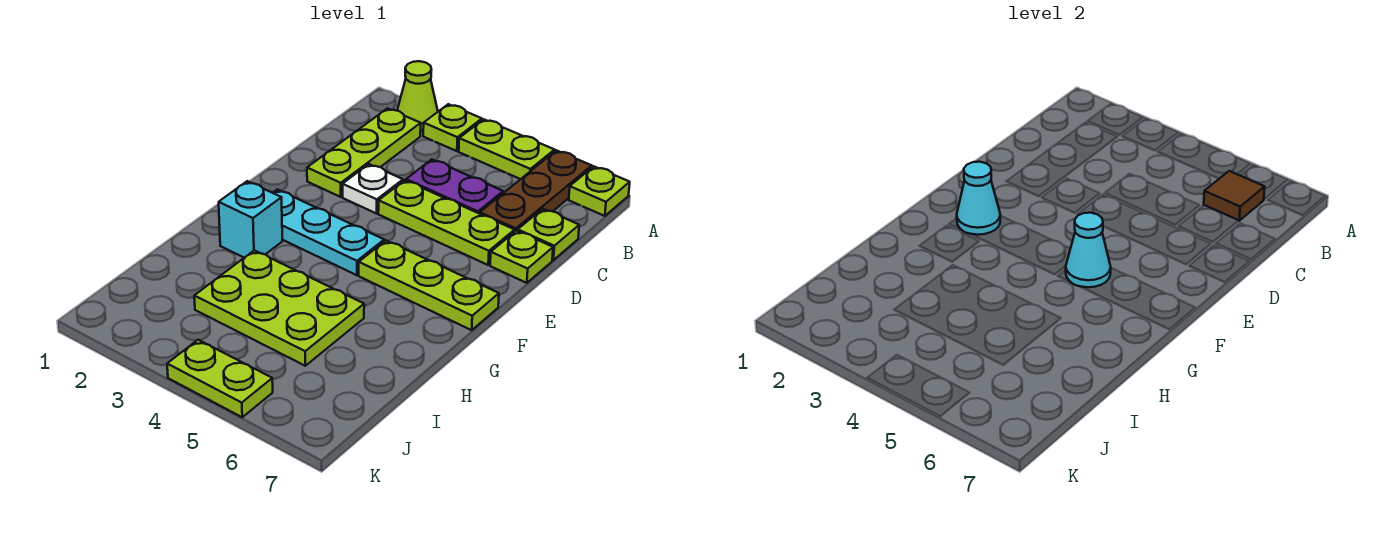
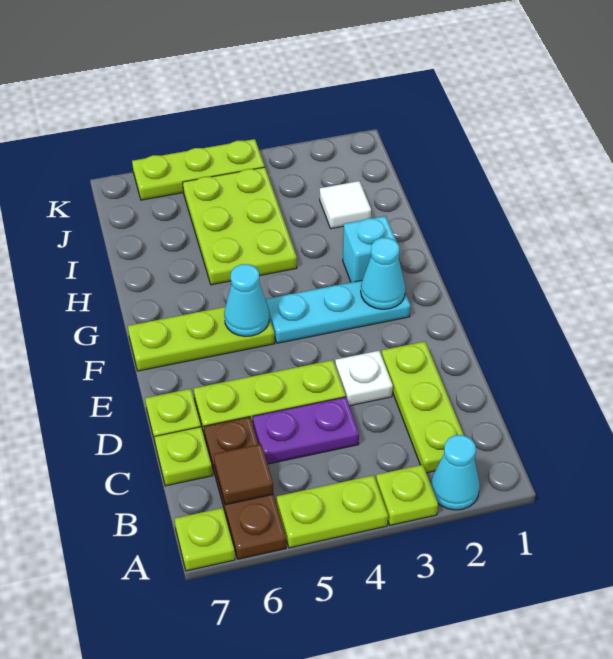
lime 1x1 cone [397,61,438,131] -> cyan 1x1 cone [431,435,480,510]
lime 2x3 plate [194,250,364,366] -> lime 2x3 plate turned to [183,167,297,285]
none -> white 1x1 tile [320,181,371,229]
lime 1x2 plate [167,340,273,417] -> lime 1x3 plate [132,139,265,200]

